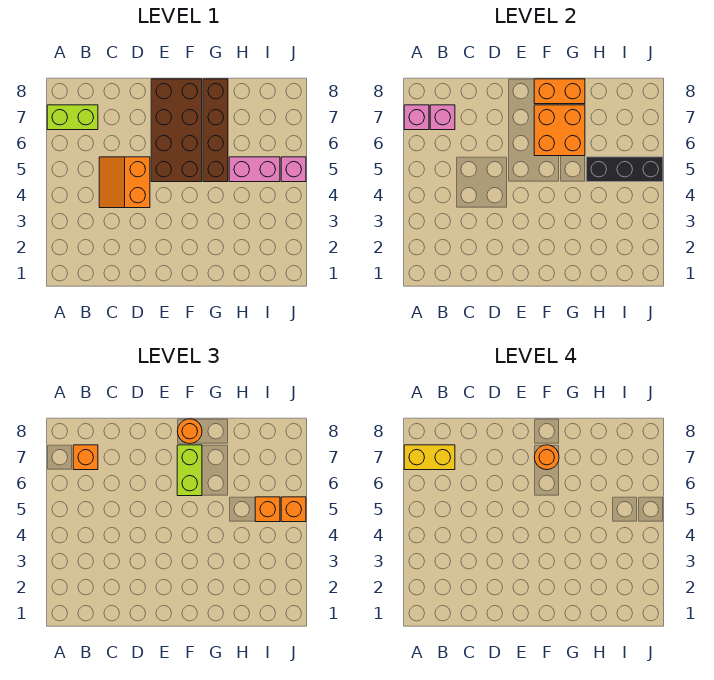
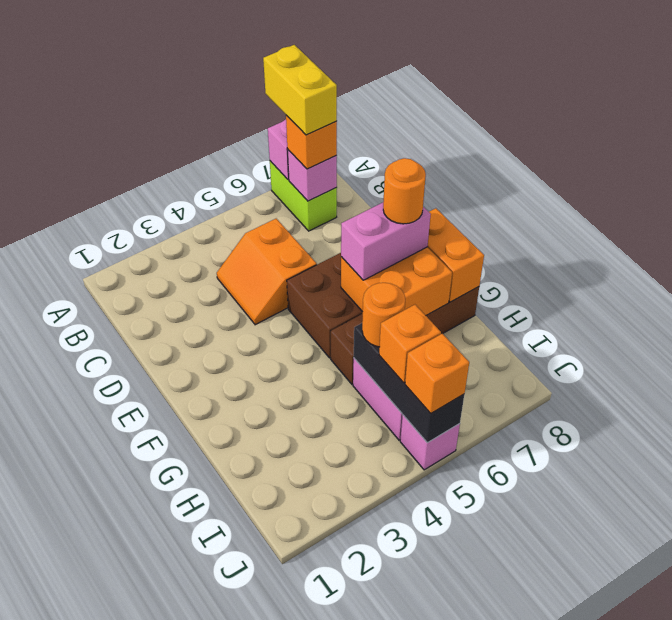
orange 2x2 slope [99,157,150,208] -> orange 2x2 slope turned to [217,219,317,325]
lime 1x2 brick [177,445,202,496] -> pink 1x2 brick [341,203,431,280]
orange 1x1 round brick [177,419,202,444] -> orange 1x1 round brick moved to [362,283,405,347]

